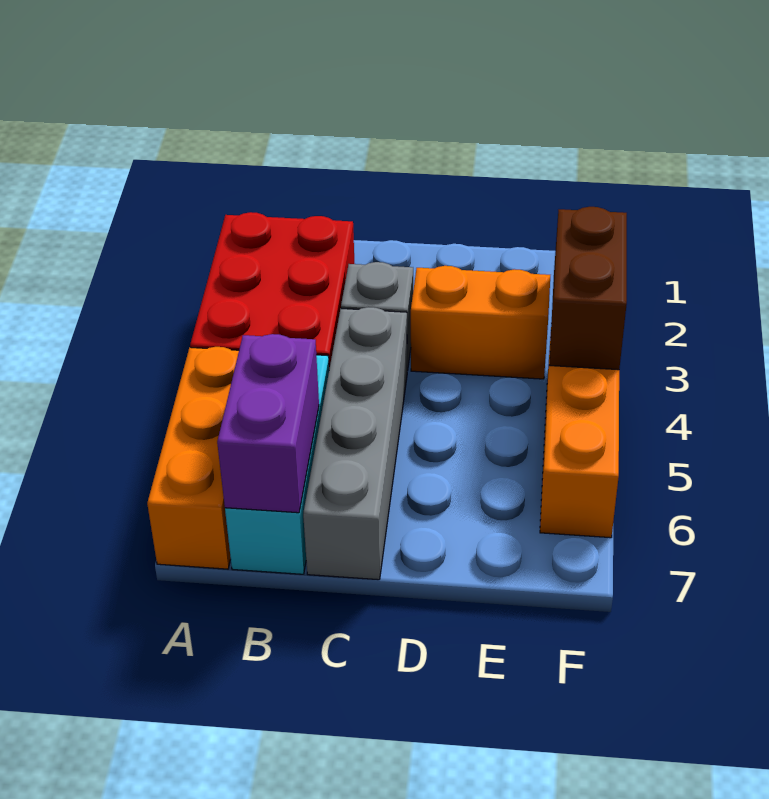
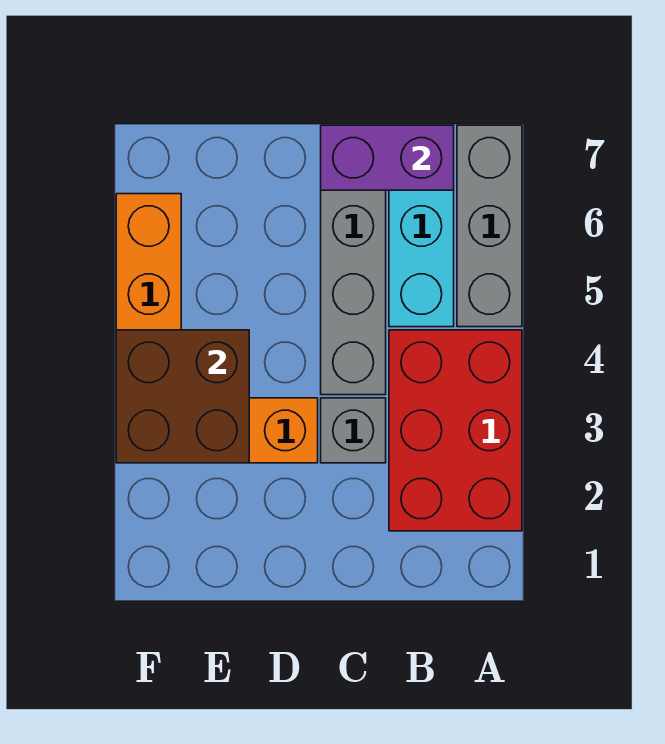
orange 1x3 brick [147,347,239,569] -> grey 1x3 brick [457,125,522,327]
purple 1x2 brick [217,334,319,513] -> purple 1x2 brick turned to [321,125,454,190]
brown 1x2 brick [549,207,627,370] -> brown 2x2 brick [116,330,249,463]

